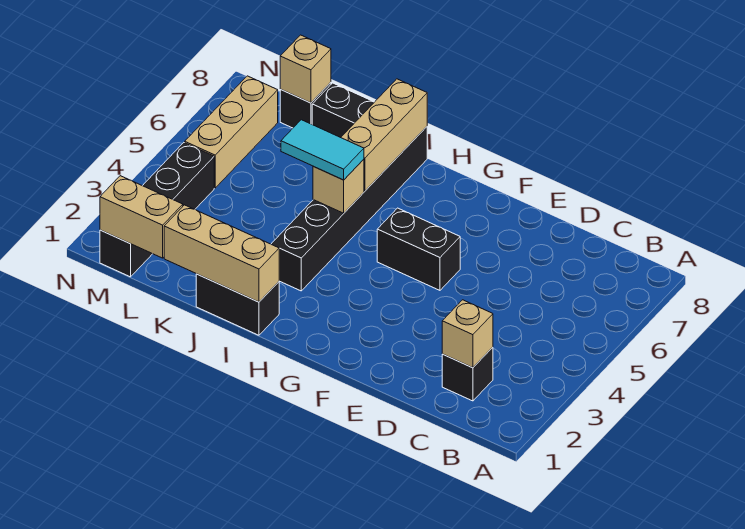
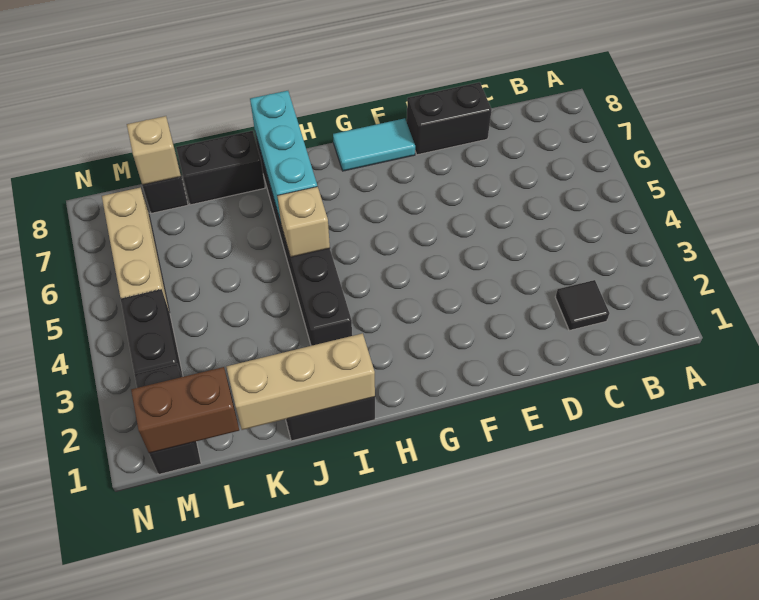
black 1x1 brick [442,347,493,401] -> black 1x1 tile [555,280,609,330]
tan 1x1 brick [442,300,493,368] -> none
black 1x2 brick [377,208,460,290] -> black 1x2 brick moved to [407,82,492,155]
cyan 1x2 tile [281,120,364,180] -> cyan 1x2 tile moved to [333,118,415,171]
tan 1x3 brick [341,79,427,191] -> cyan 1x3 brick [250,91,317,222]
tan 1x2 brick [100,176,183,258] -> brown 1x2 brick [131,367,239,453]

